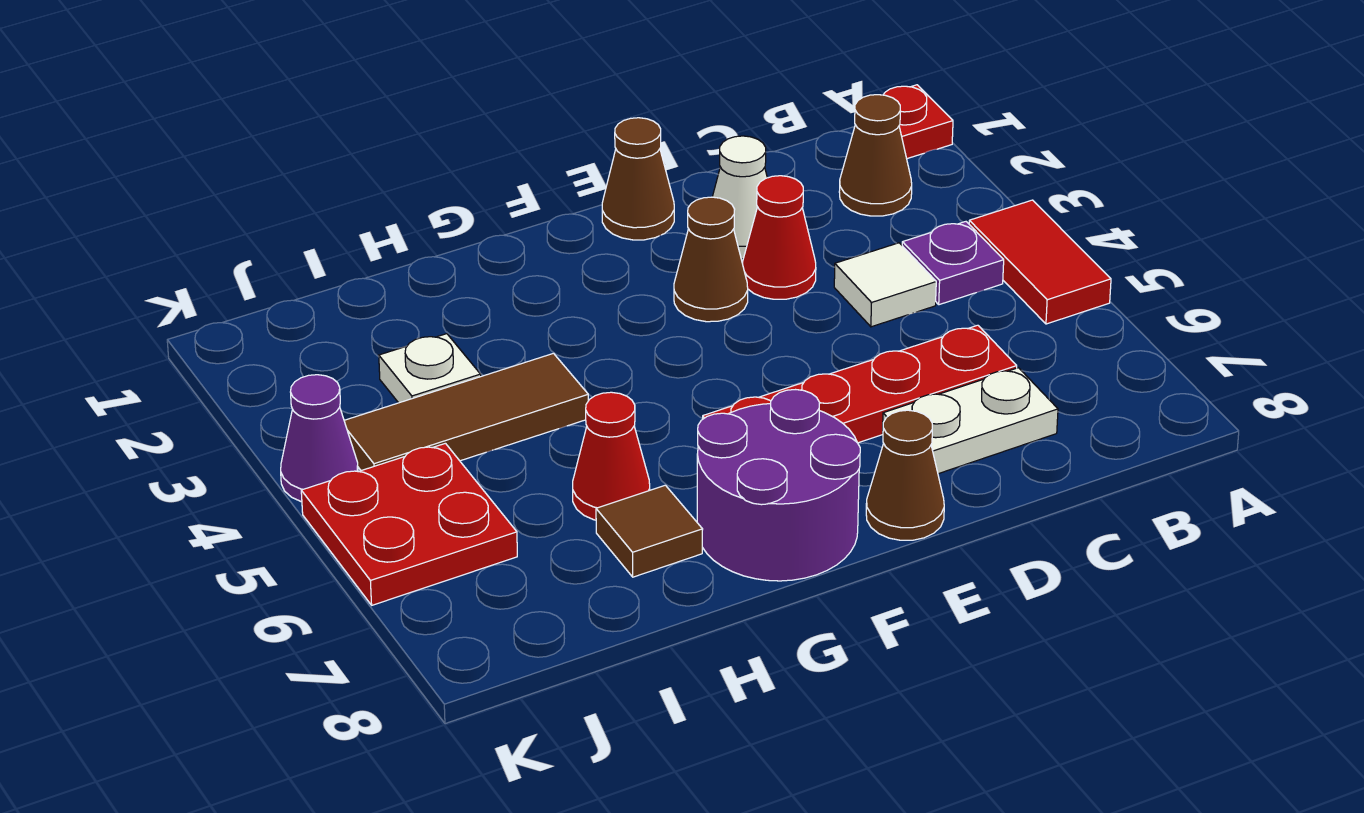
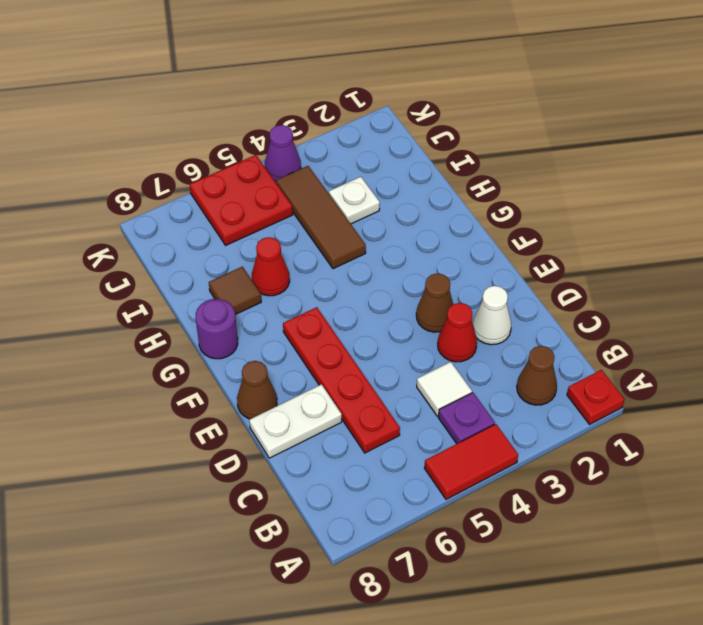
white 1x2 plate [882,368,1058,474] -> white 1x2 plate turned to [249,384,342,458]
brown 1x1 cone [602,118,674,240] -> none
purple 2x2 round brick [697,390,860,581] -> purple 1x1 round brick [196,299,238,359]

